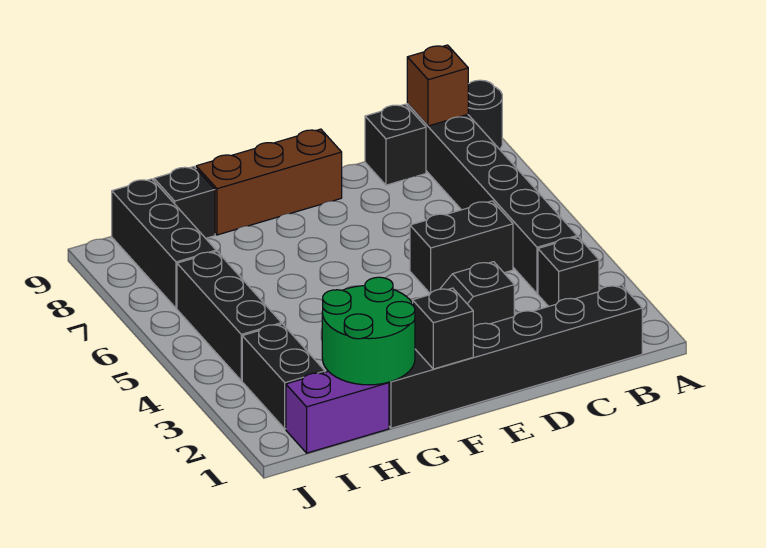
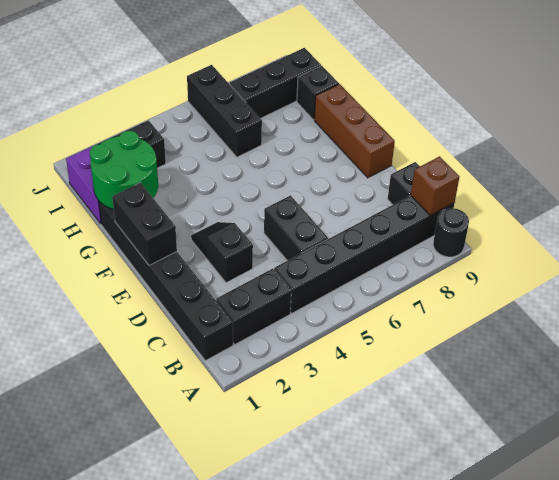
black 1x1 brick [538,237,599,306] -> black 1x2 brick [216,269,291,344]
black 1x1 brick [413,288,473,369] -> black 1x2 brick [112,183,177,265]
black 1x3 brick [177,251,281,381] -> black 1x3 brick turned to [187,65,262,157]

